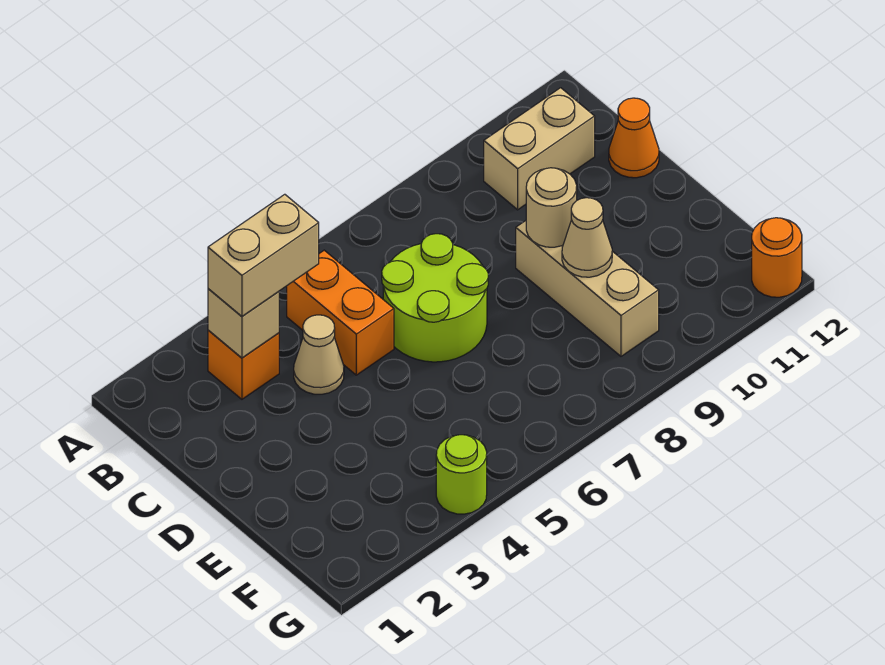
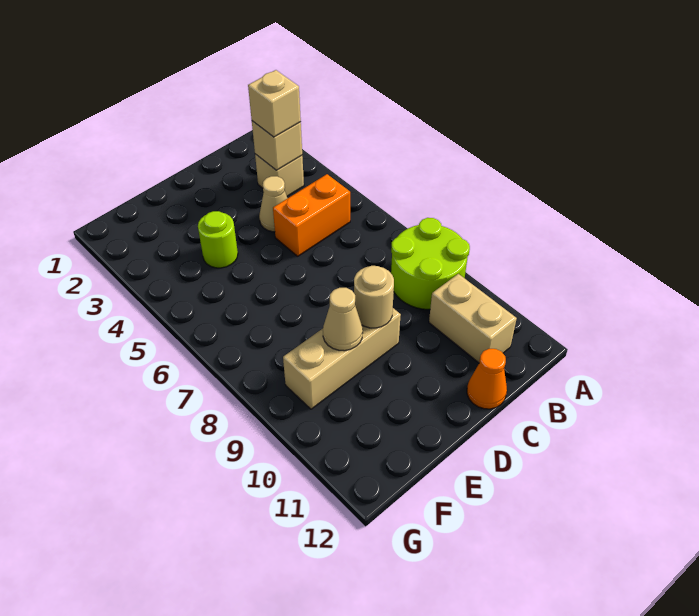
orange 1x1 brick [208,330,279,399] -> tan 1x1 brick [255,154,304,196]
tan 1x2 brick [208,194,319,316] -> tan 1x1 brick [248,70,301,137]
lime 2x2 round brick [382,234,488,362] -> lime 2x2 round brick moved to [391,218,470,309]
lime 1x1 round brick [436,435,487,514] -> lime 1x1 round brick moved to [198,211,238,268]
orange 1x1 round brick [752,218,802,297] -> none

